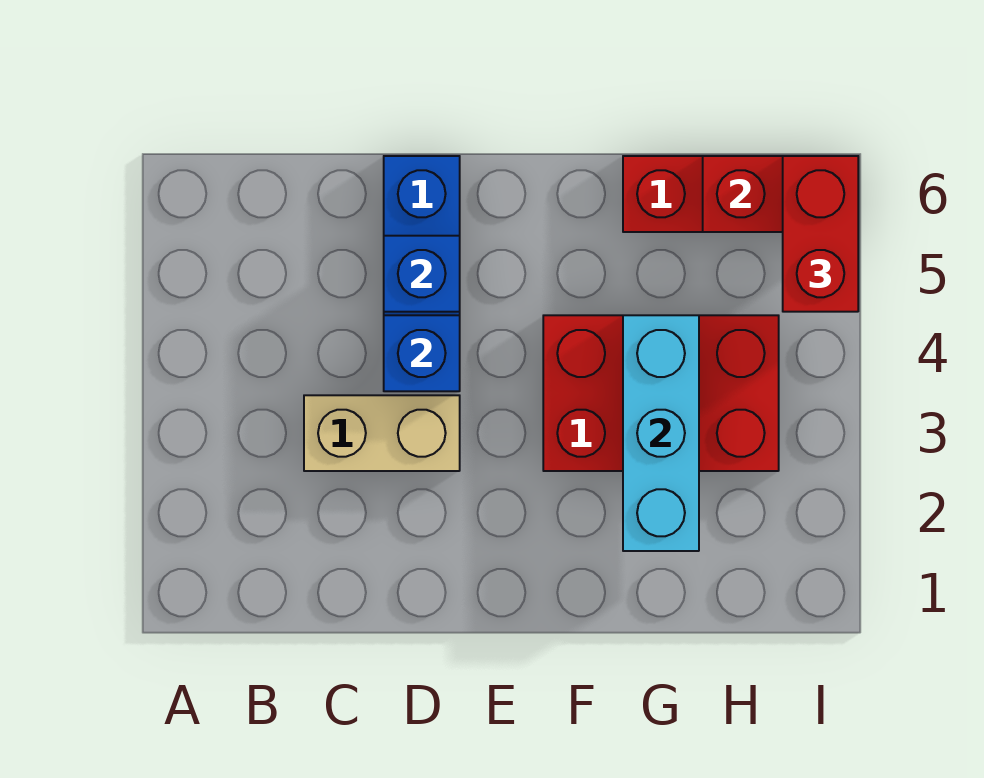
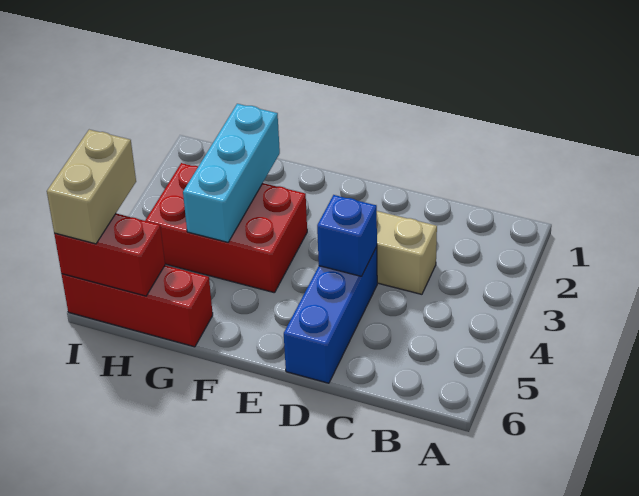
blue 1x1 brick [384,236,460,312] -> none
red 1x2 brick [783,156,858,312] -> tan 1x2 brick [47,130,136,244]

